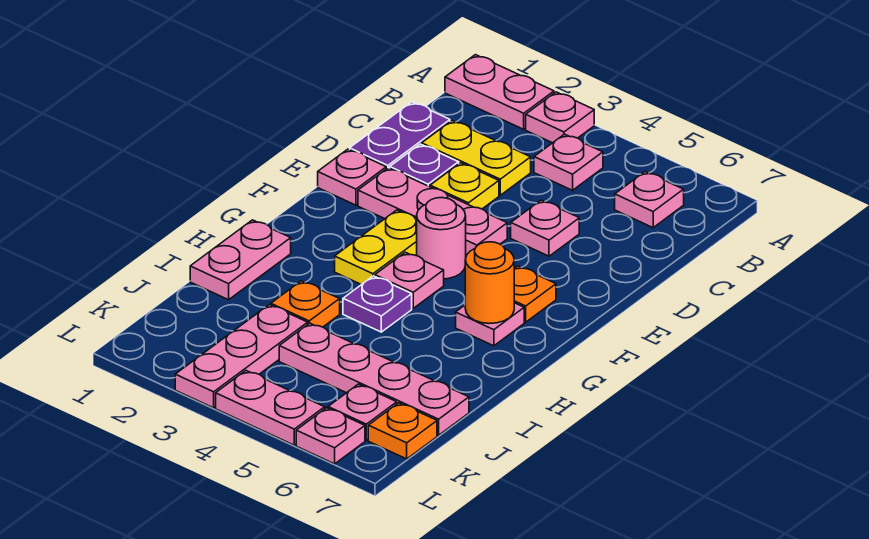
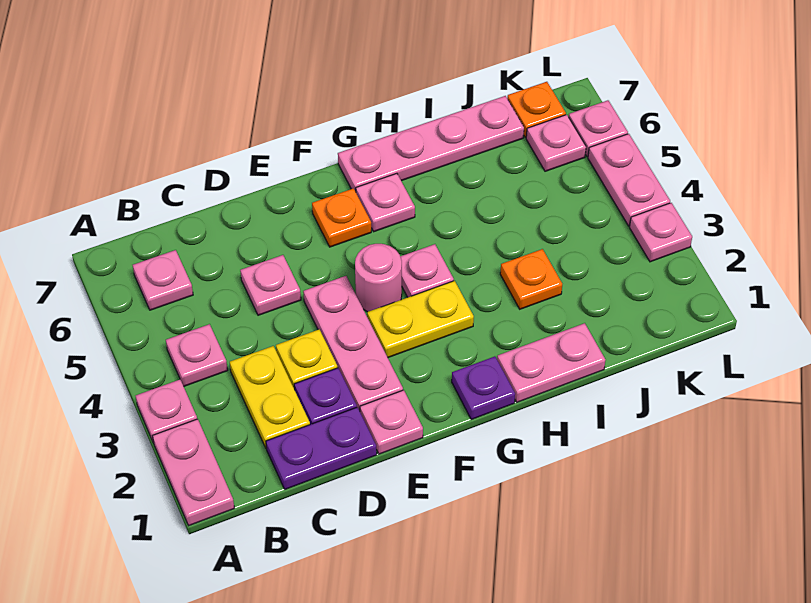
orange 1x1 round brick [465,242,514,323] -> none
purple 1x1 plate [343,276,412,332] -> purple 1x1 plate moved to [452,356,515,419]
pink 1x3 plate [175,305,308,408] -> pink 1x1 plate [630,203,692,262]
pink 1x4 plate [279,323,469,435] -> pink 1x4 plate turned to [338,96,524,192]

